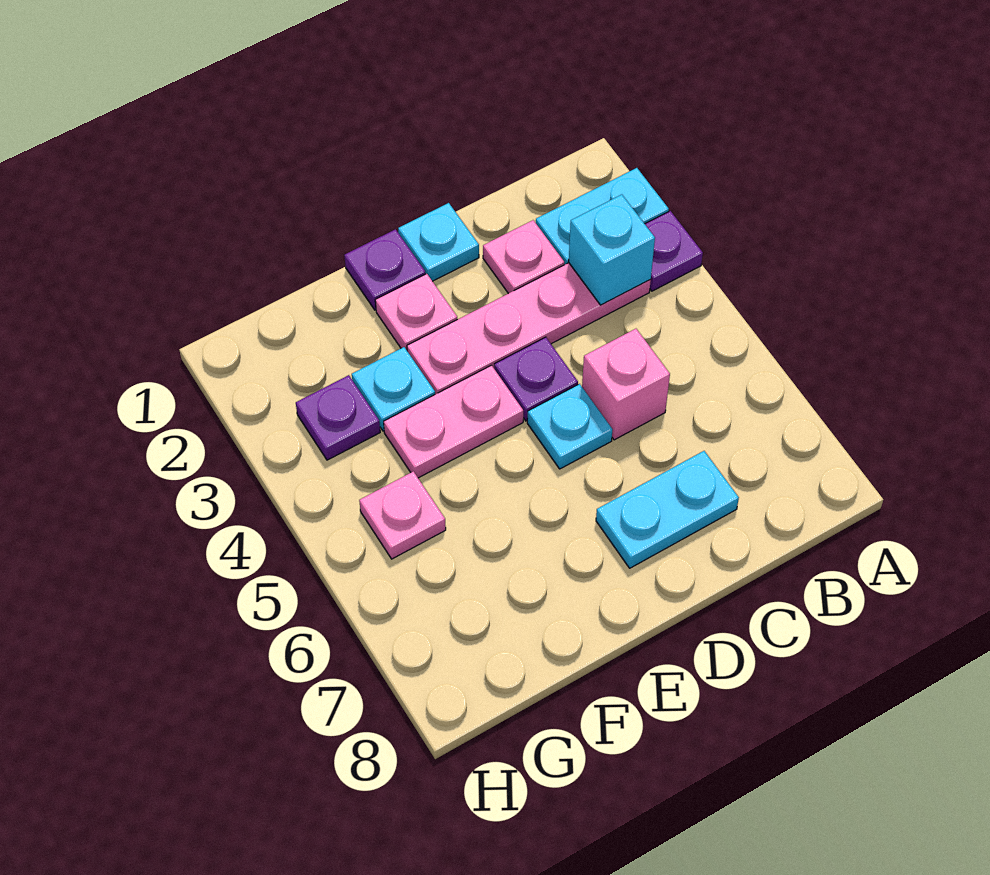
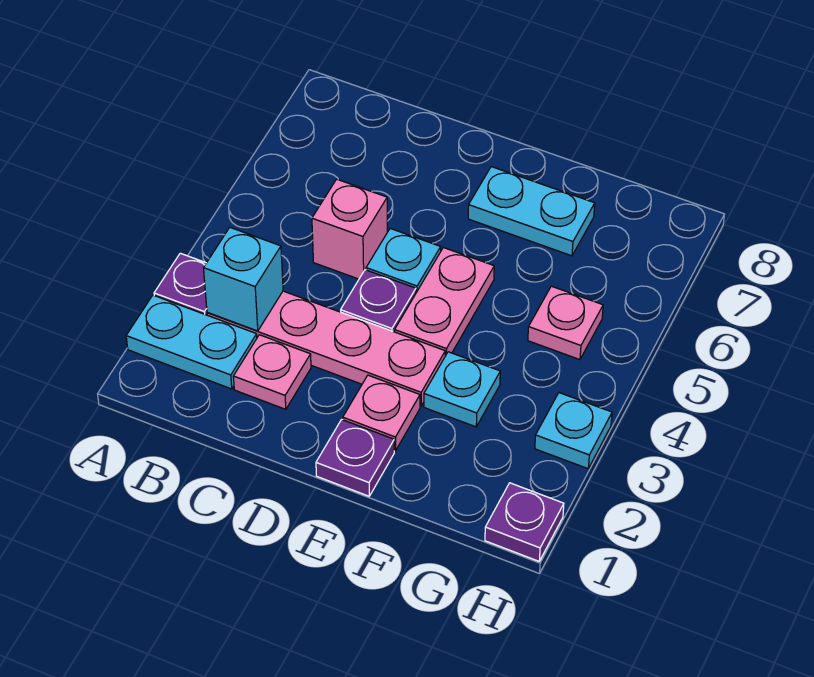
cyan 1x2 plate [596,451,739,568] -> cyan 1x2 plate moved to [468,167,595,256]
cyan 1x1 plate [398,203,479,281] -> cyan 1x1 plate moved to [535,393,612,469]
pink 1x2 plate [384,365,523,478] -> pink 1x2 plate turned to [395,248,494,356]
purple 1x1 plate [296,375,380,460] -> purple 1x1 plate moved to [485,483,564,561]

